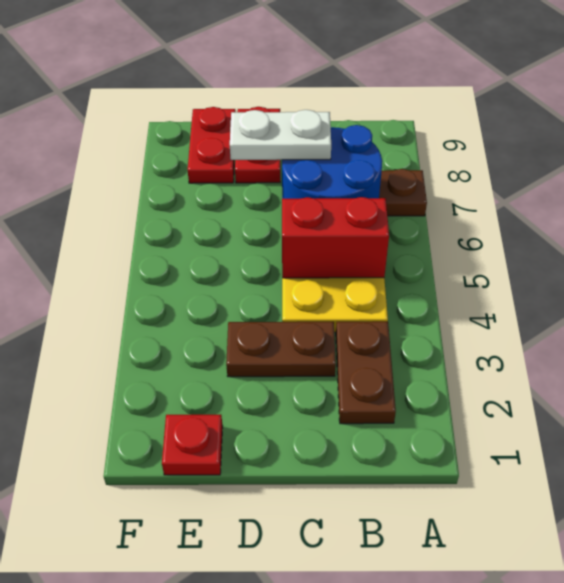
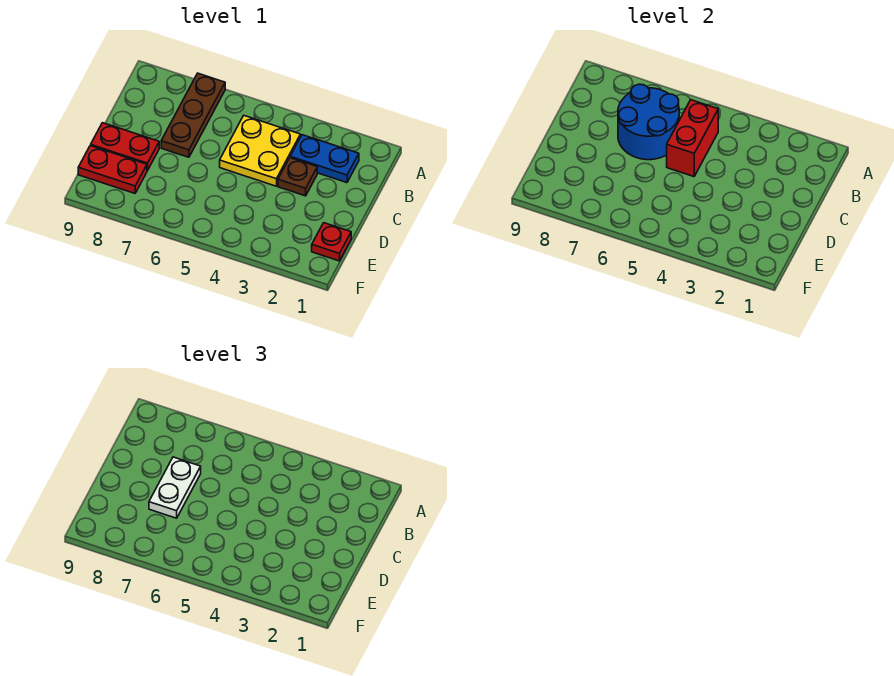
brown 1x2 plate [336,321,396,424] -> blue 1x2 plate [290,135,359,183]
brown 1x2 plate [226,322,336,377] -> brown 1x1 plate [278,158,317,196]

